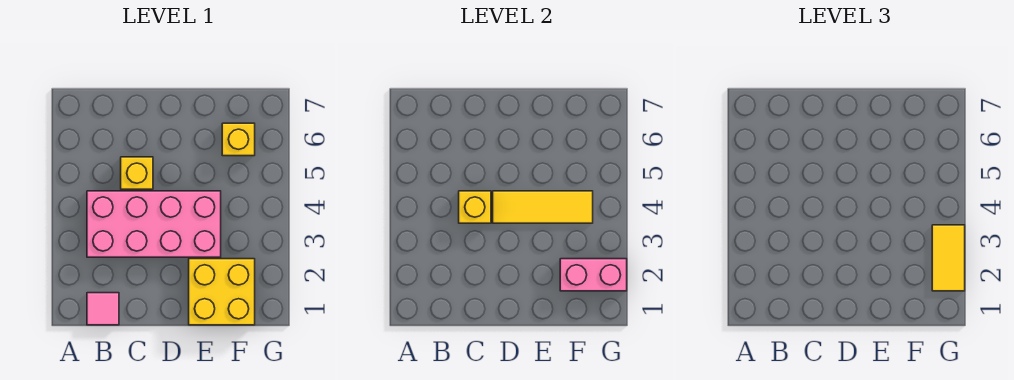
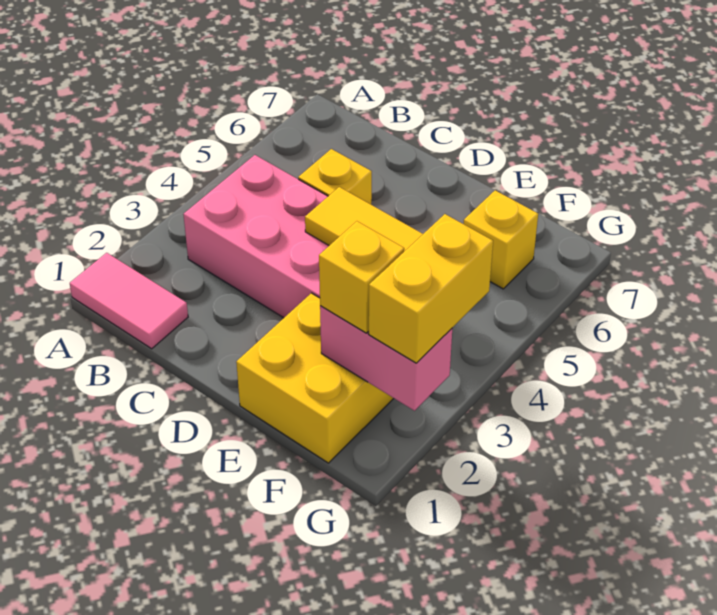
pink 1x1 tile [87,293,119,325] -> pink 1x2 tile [70,253,188,349]
yellow 1x1 brick [459,191,491,223] -> yellow 1x1 brick moved to [319,221,404,333]
yellow 1x2 tile [932,225,965,291] -> yellow 1x2 brick [369,214,493,363]

